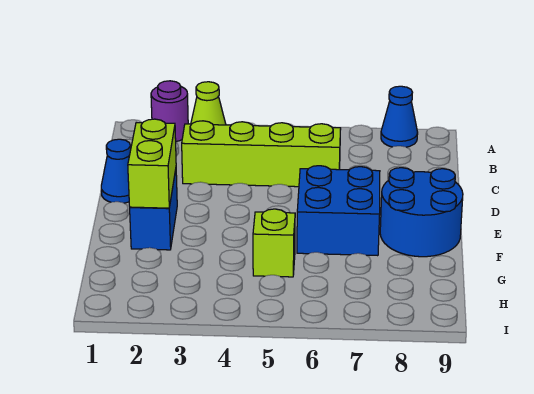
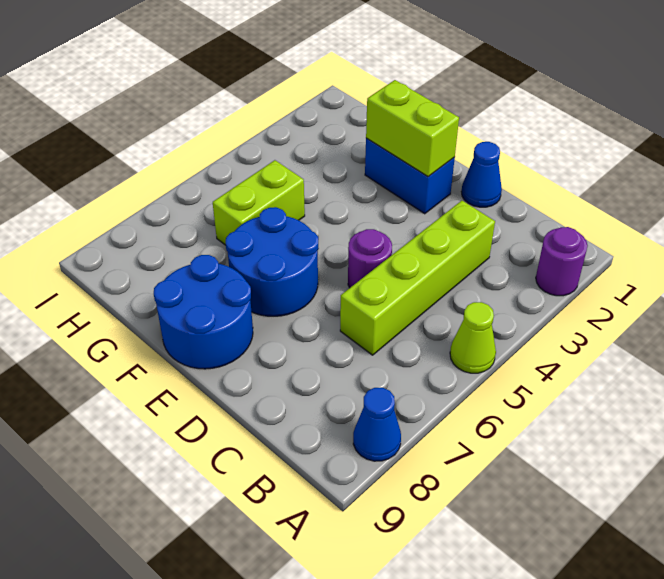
lime 1x1 cone [191,82,226,125] -> lime 1x1 cone moved to [450,302,496,373]
none -> purple 1x1 round brick [348,229,392,288]
blue 2x2 brick [297,166,380,256] -> blue 2x2 round brick [226,207,319,316]
lime 1x1 brick [253,209,295,277] -> lime 1x2 brick [213,160,305,245]

